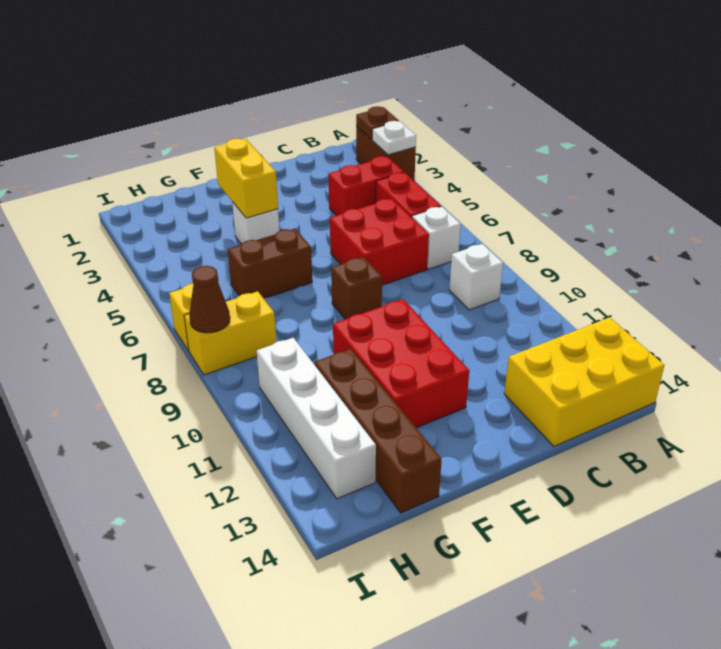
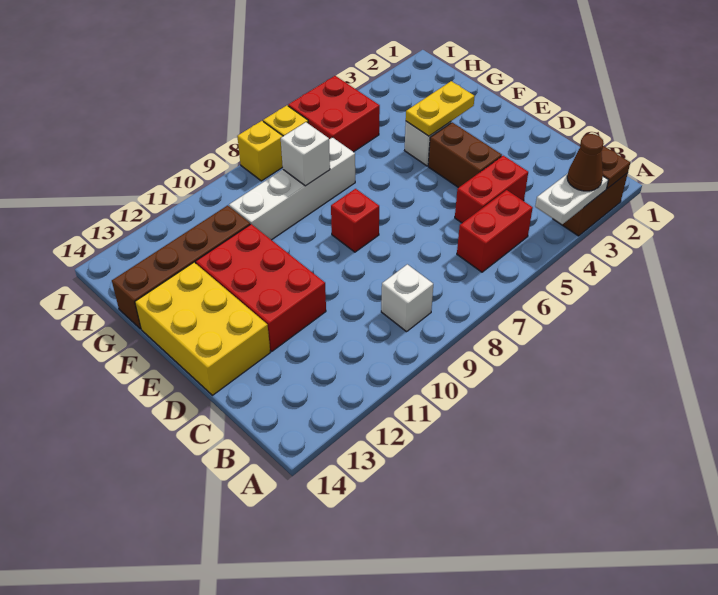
white 1x1 plate [372,121,416,155] -> white 1x2 plate [535,173,608,225]
yellow 2x3 brick [504,317,664,446] -> yellow 2x3 brick moved to [135,262,270,395]
red 1x2 brick [328,156,404,216] -> red 1x2 brick turned to [455,156,528,223]
white 1x1 brick [412,207,461,269] -> white 1x1 brick moved to [281,122,330,186]
red 2x2 brick [330,199,429,285] -> red 2x2 brick moved to [288,76,380,152]
brown 1x1 brick [331,257,382,319] -> red 1x1 brick [331,189,379,252]
red 2x3 brick [333,299,469,428] -> red 2x3 brick turned to [196,224,326,351]
yellow 1x2 brick [214,138,278,218] -> yellow 1x2 plate [406,81,475,136]
brown 1x2 brick [228,228,312,298] -> brown 1x2 brick moved to [428,122,502,188]
yellow 1x2 brick [184,291,276,375] -> yellow 1x1 brick [237,121,283,181]
white 1x4 brick [257,338,376,499] -> white 1x4 brick moved to [229,137,355,240]
brown 1x1 cone [189,266,230,333] -> brown 1x1 cone moved to [567,134,604,191]

